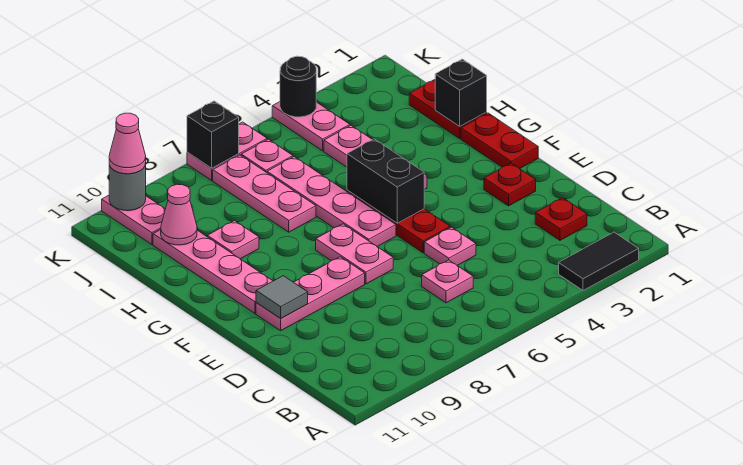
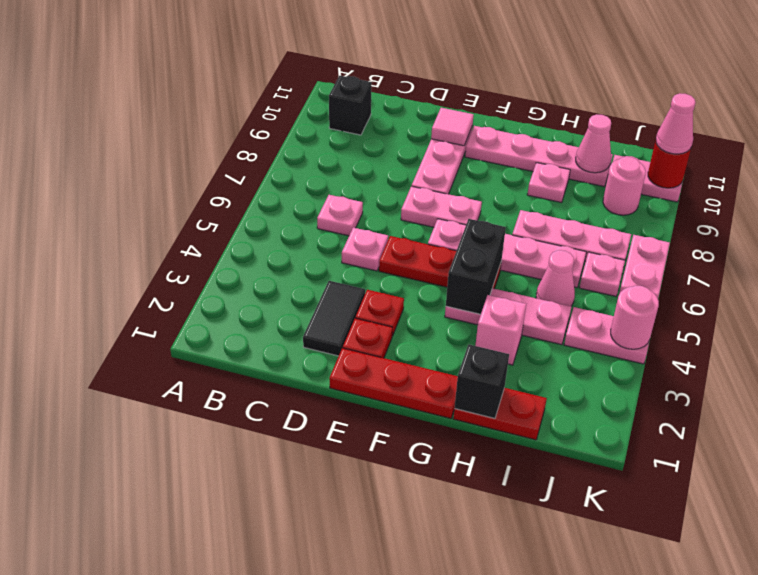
black 1x2 tile [559,232,639,290] -> black 1x2 tile moved to [303,281,365,356]
red 1x1 plate [535,198,587,240] -> red 1x1 plate moved to [355,290,404,336]
grey 1x1 tile [256,276,308,319] -> pink 1x1 tile [431,108,474,146]
red 1x2 plate [461,113,538,169] -> red 1x3 plate [329,348,458,418]
black 1x2 brick [347,139,424,223] -> black 1x2 brick turned to [446,219,506,314]
none -> pink 1x1 brick [475,295,526,365]
none -> pink 1x1 cone [536,250,575,306]
none -> pink 1x1 round brick [603,157,646,215]
black 1x1 round brick [280,56,316,117] -> pink 1x1 round brick [611,286,659,349]
black 1x1 brick [187,101,239,168] -> black 1x1 brick moved to [329,76,372,135]
grey 1x1 round brick [109,164,146,211] -> red 1x1 round brick [648,141,691,188]

